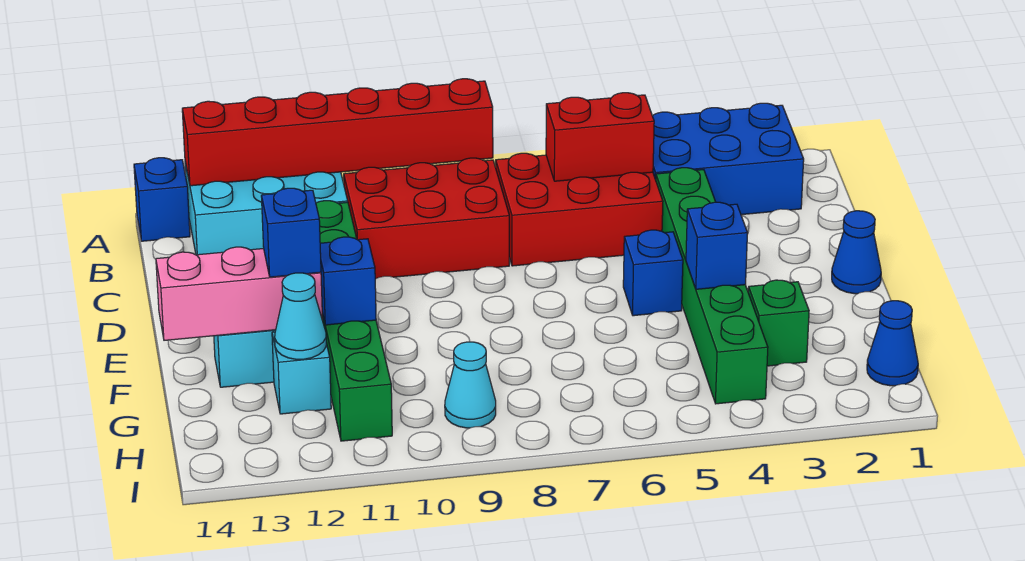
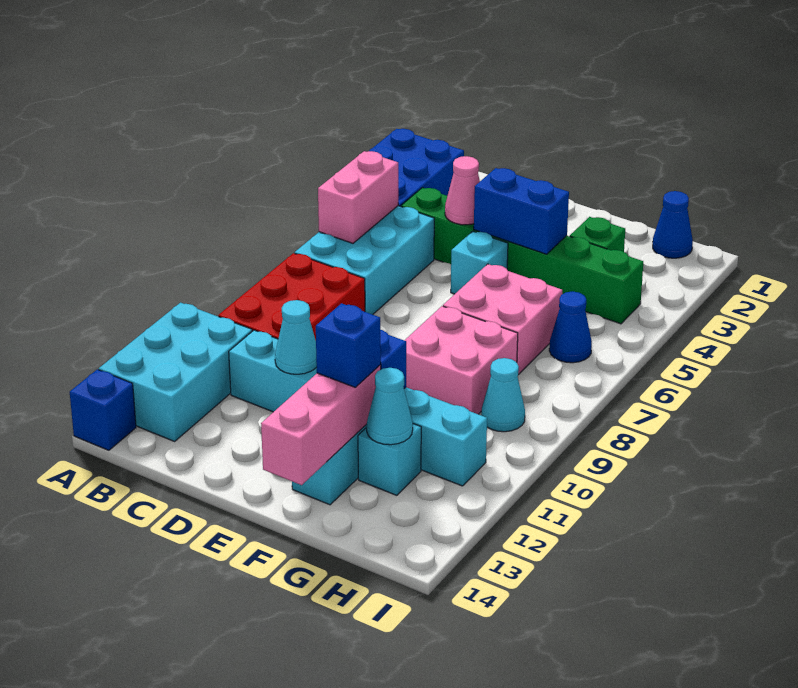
red 1x6 brick [182,79,493,186] -> none
red 2x3 brick [496,153,663,266] -> cyan 2x3 brick [295,206,434,315]
red 1x2 brick [546,93,654,181] -> pink 1x2 brick [318,151,398,243]
green 1x6 brick [316,201,392,441] -> cyan 1x6 brick [229,330,487,486]
none -> pink 1x1 cone [445,156,480,225]
none -> cyan 1x1 cone [275,300,317,374]
blue 1x1 cone [832,211,881,294] -> blue 1x1 cone moved to [549,291,592,363]
blue 1x1 brick [623,230,683,316] -> cyan 1x1 brick [451,231,508,294]
blue 1x1 brick [686,202,747,289] -> blue 1x2 brick [474,168,569,254]
none -> pink 2x2 brick [443,264,562,375]
none -> pink 2x2 brick [404,306,518,414]

